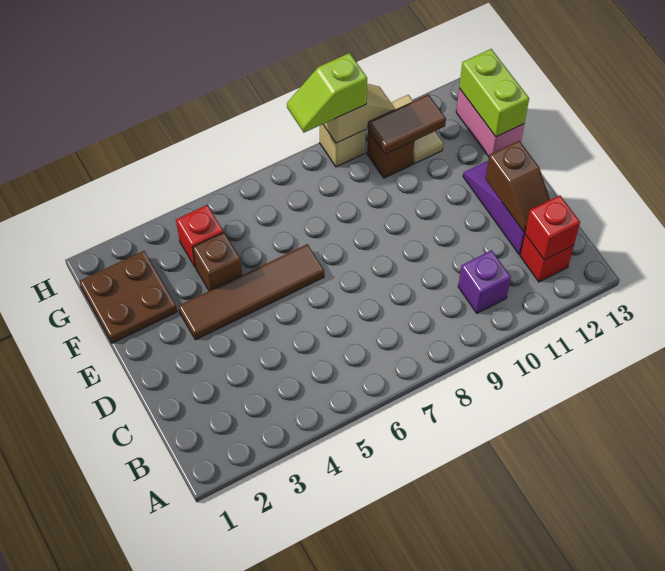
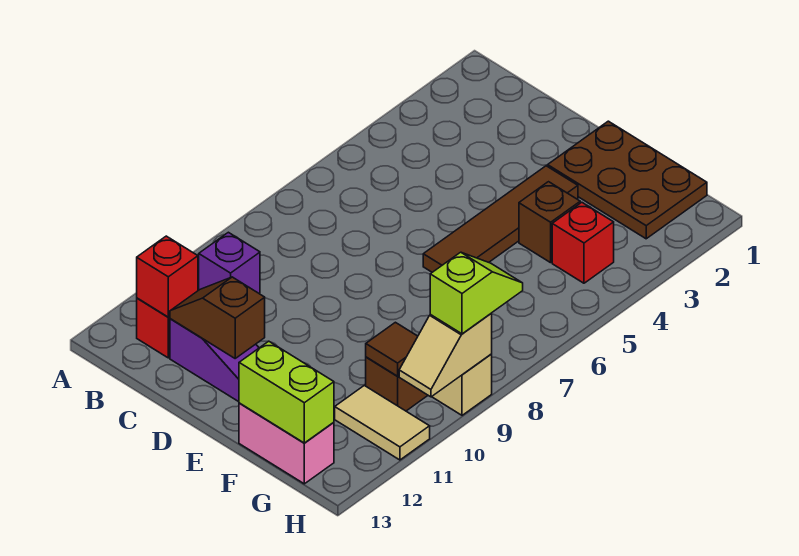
brown 2x2 plate [79,251,177,343] -> brown 2x3 plate [548,121,707,239]
brown 1x2 tile [368,94,446,155] -> brown 1x1 tile [366,322,418,376]

